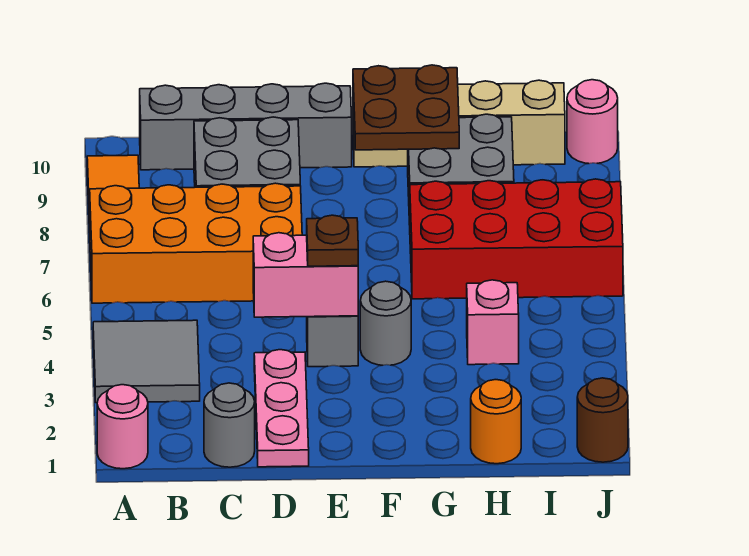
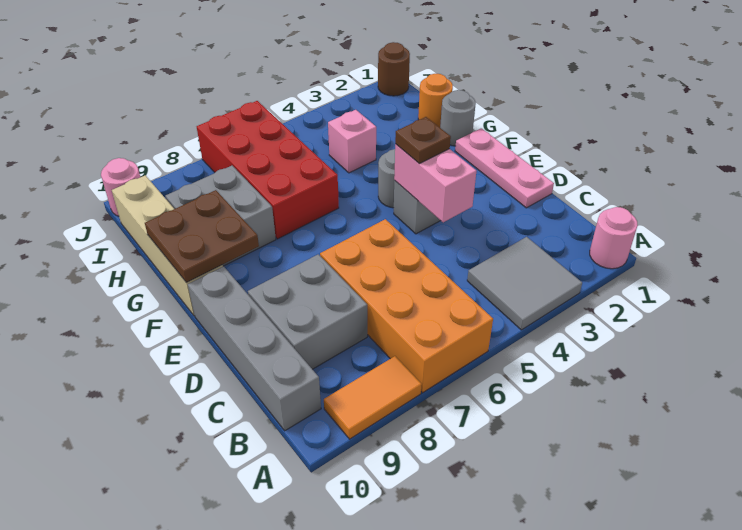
grey 1x1 round brick [204,383,255,467] -> grey 1x1 round brick moved to [440,90,476,146]
pink 1x3 plate [254,350,309,467] -> pink 1x3 plate turned to [455,128,554,208]

